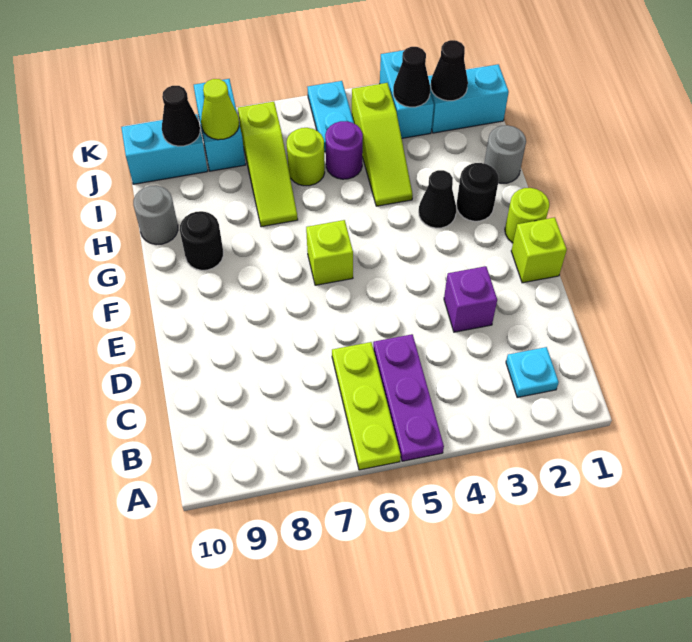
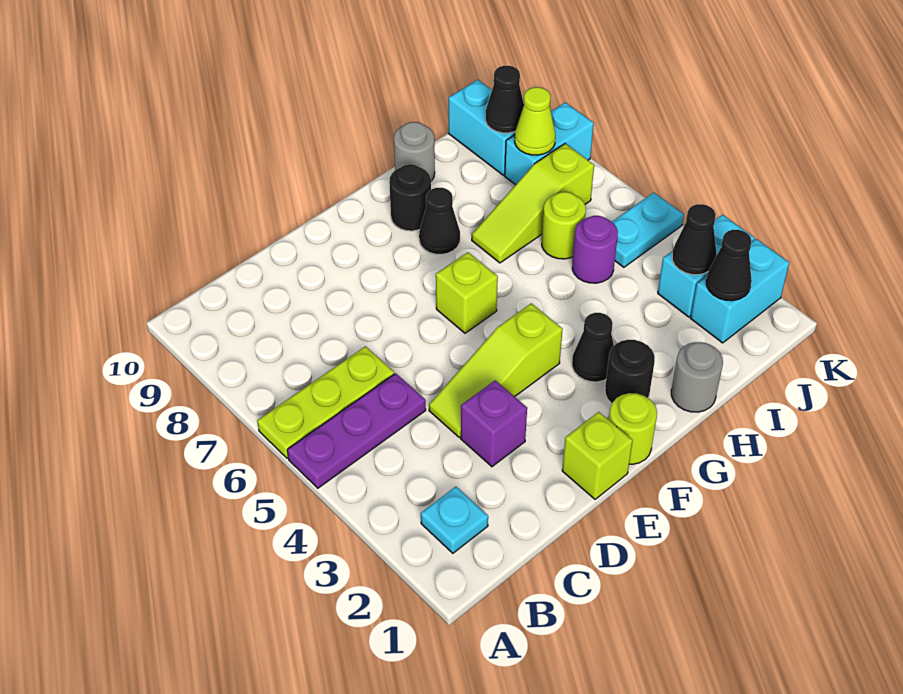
none -> black 1x1 cone [419,188,460,255]
lime 1x3 slope [352,83,413,206] -> lime 1x3 slope moved to [429,303,563,437]
cyan 1x2 brick [428,64,509,133] -> cyan 1x2 brick turned to [691,239,789,343]

